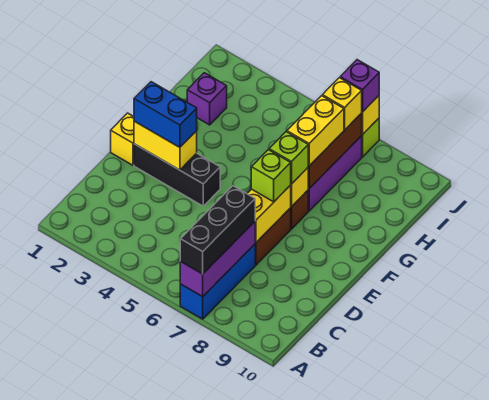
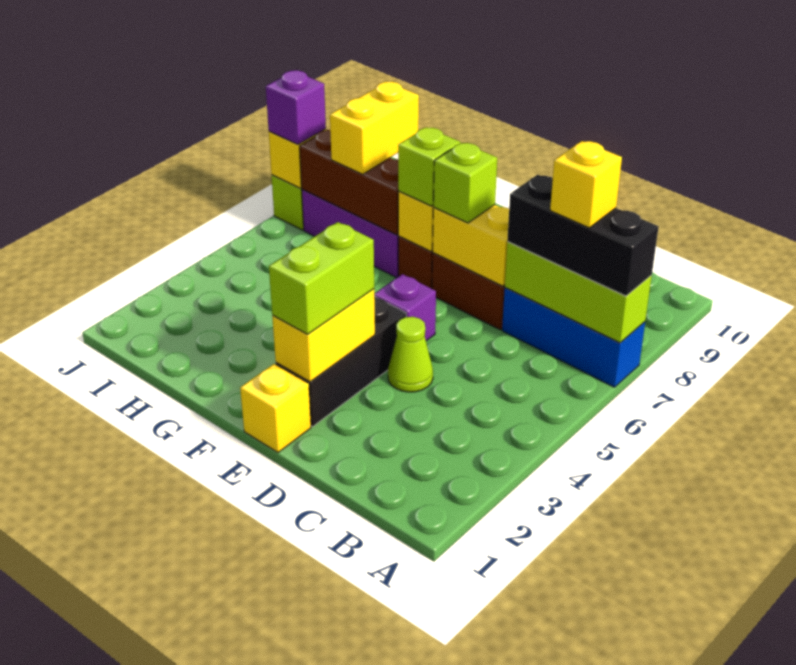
purple 1x3 brick [180,222,255,297] -> lime 1x3 brick [505,242,652,343]
none -> lime 1x1 cone [388,317,433,392]
blue 1x2 brick [134,82,197,147] -> lime 1x2 brick [269,222,374,334]
yellow 1x2 brick [287,96,344,166] -> yellow 1x2 brick turned to [330,82,419,174]
purple 1x1 brick [187,73,227,125] -> purple 1x1 brick moved to [374,274,436,341]
yellow 1x1 brick [322,78,362,130] -> yellow 1x1 brick moved to [550,141,622,228]

